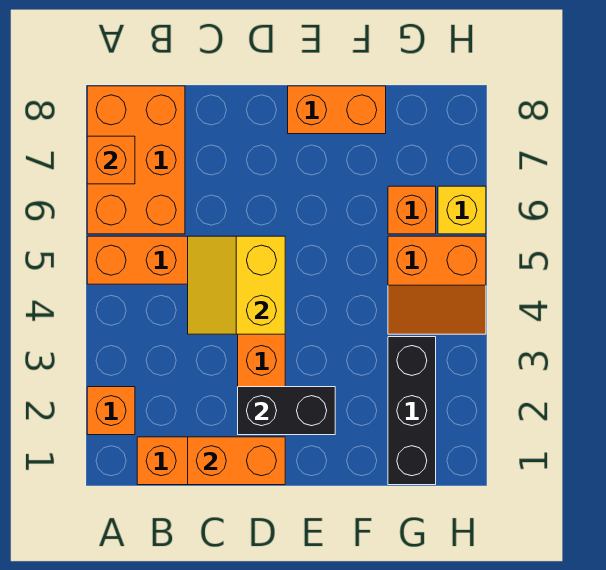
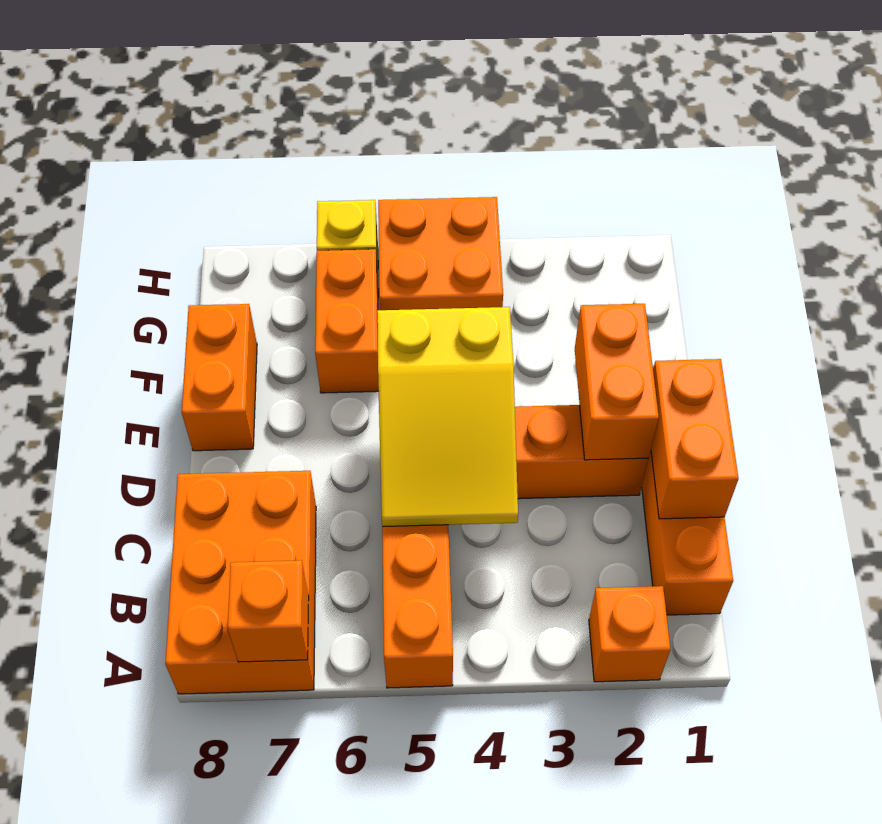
orange 2x3 brick [87,86,185,234] -> orange 2x3 brick turned to [165,471,316,694]
yellow 2x2 slope [188,236,285,334] -> yellow 2x3 slope [377,307,518,527]
black 1x2 brick [238,387,335,435] -> orange 1x2 brick [575,304,659,460]
black 1x3 brick [388,337,436,485] -> none
orange 2x2 slope [388,236,486,334] -> orange 2x2 brick [378,197,503,310]
orange 1x1 brick [388,186,436,234] -> orange 1x2 brick [315,249,379,393]

